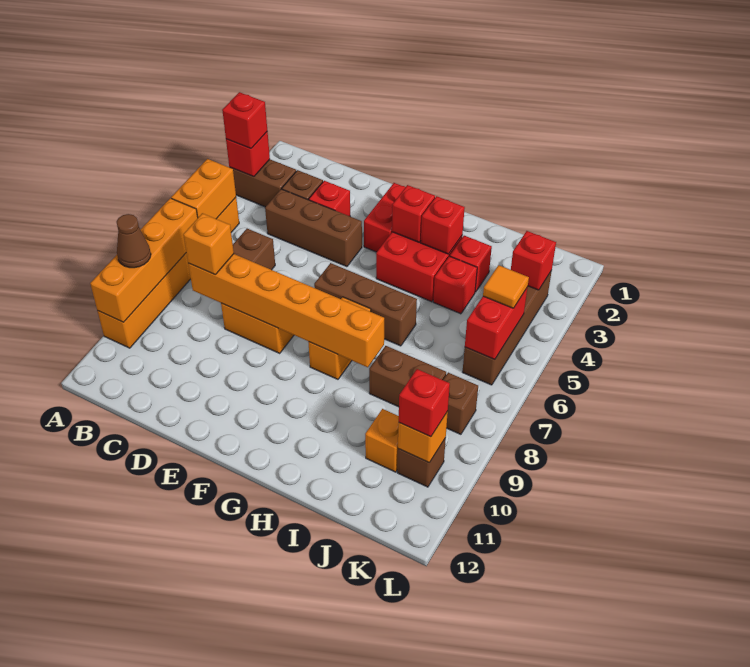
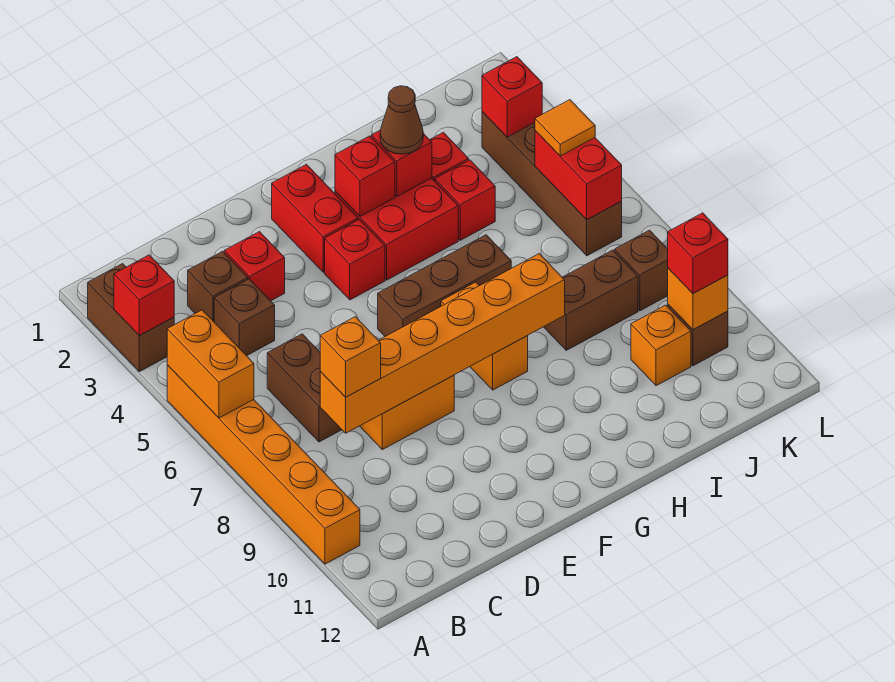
brown 1x2 brick [230,159,296,207] -> brown 1x2 brick turned to [88,264,174,372]
red 1x1 brick [222,92,267,148] -> red 1x1 brick moved to [325,220,385,300]
orange 1x4 brick [90,198,198,322] -> none
brown 1x1 cone [117,214,151,268] -> brown 1x1 cone moved to [380,86,423,154]
brown 1x3 brick [265,189,362,267] -> brown 1x1 brick [214,279,275,356]

